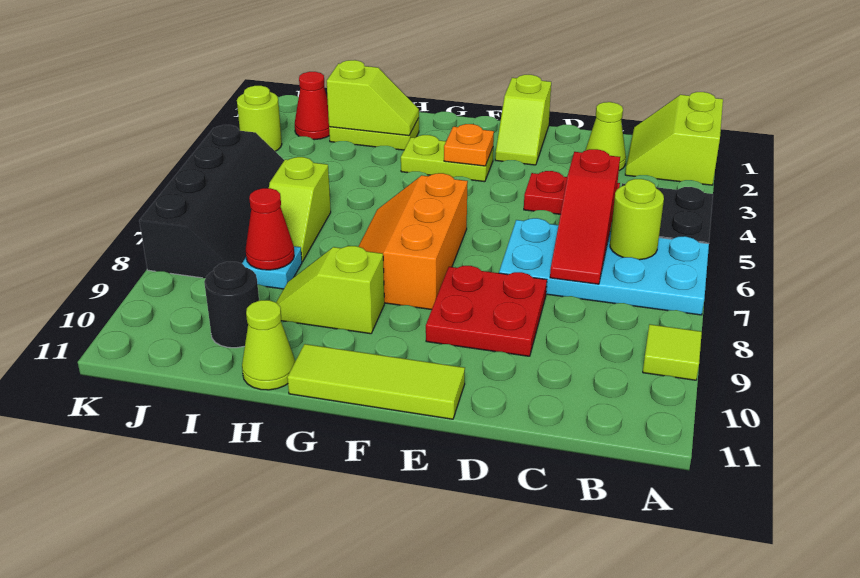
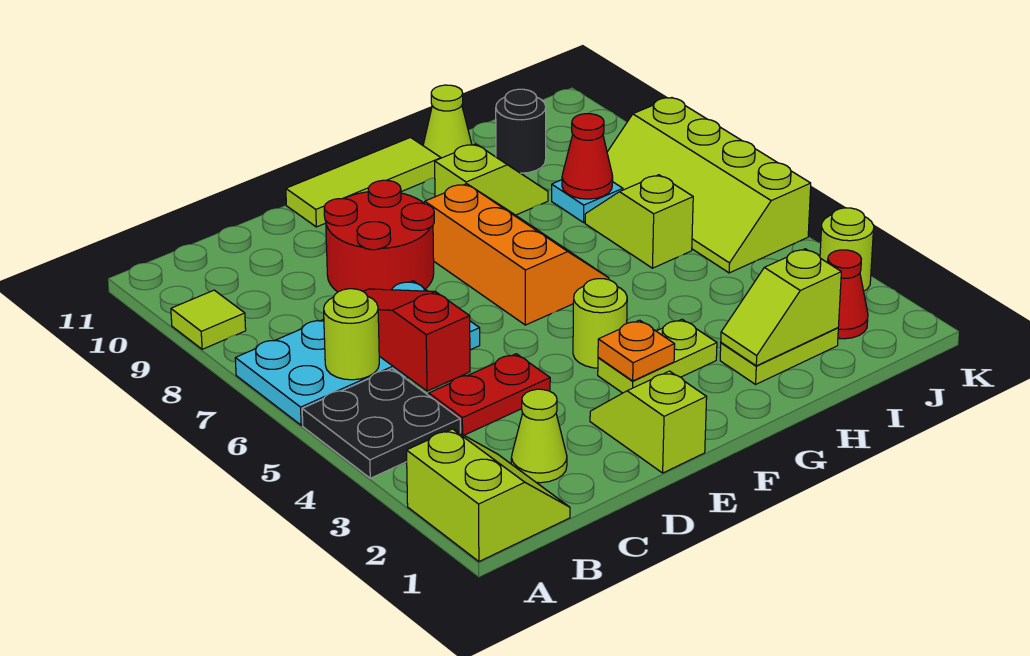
red 2x2 plate [426,266,547,356] -> red 2x2 round brick [324,180,434,292]
none -> lime 1x1 round brick [573,279,627,368]
black 2x4 slope [139,125,284,278] -> lime 2x4 slope [607,98,811,273]

